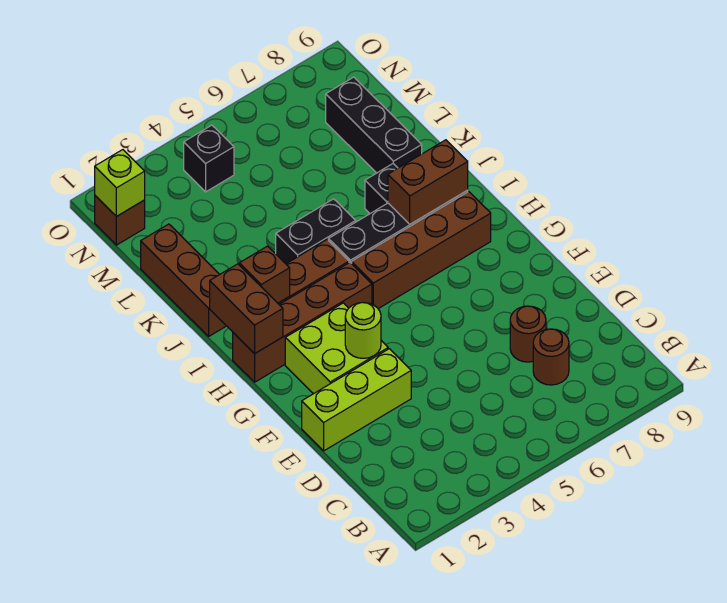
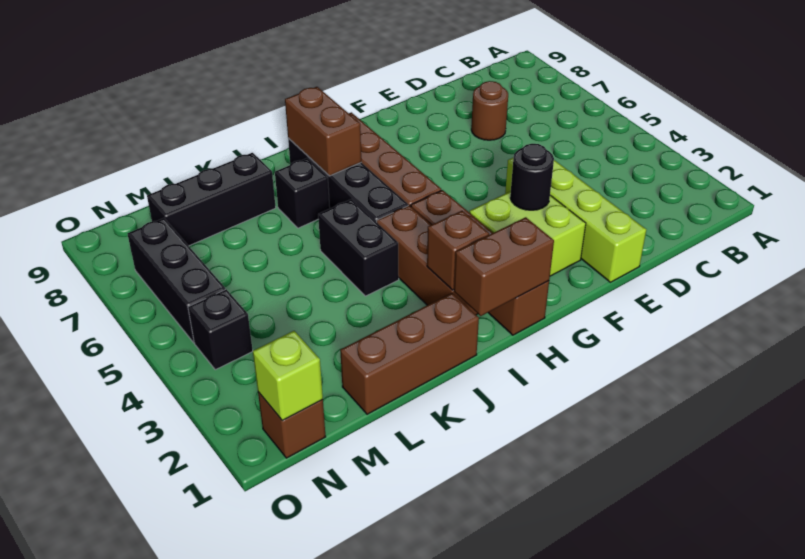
brown 1x1 round brick [533,329,569,385] -> none
lime 1x3 brick [302,349,411,451] -> lime 1x4 brick [505,157,646,282]
lime 1x1 round brick [345,303,381,358] -> black 1x1 round brick [510,144,554,210]
none -> black 1x3 brick [127,218,225,343]

